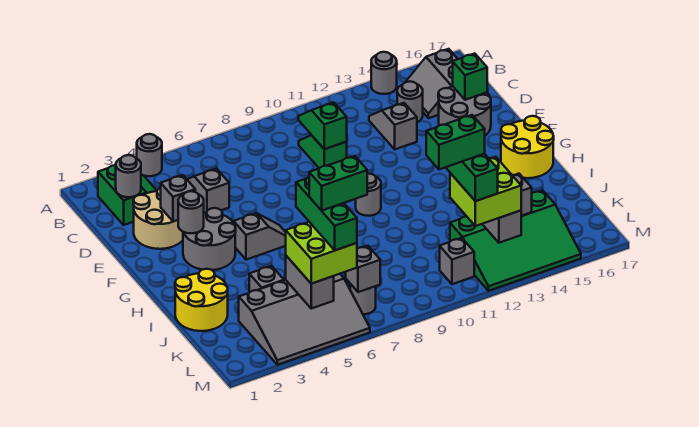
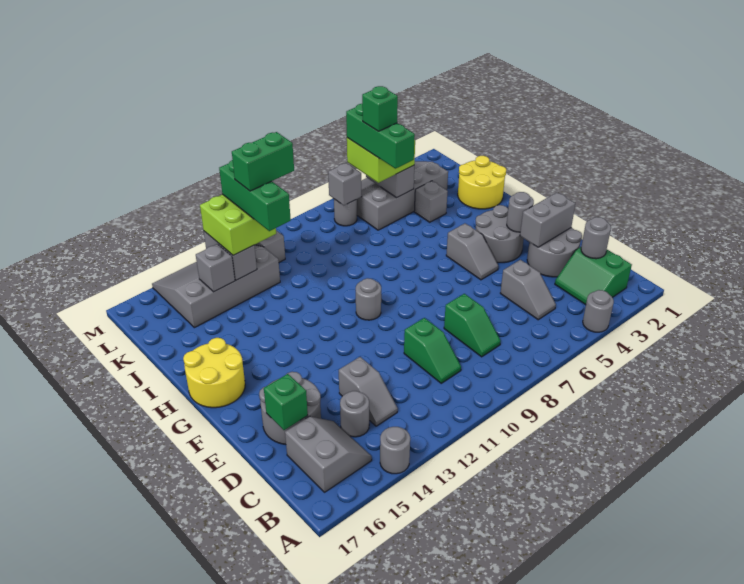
green 1x2 slope [299,102,347,149] -> green 1x2 slope moved to [444,294,501,357]
tan 2x2 round brick [133,188,183,249] -> grey 2x2 round brick [527,228,582,277]
grey 1x1 brick [161,175,195,222] -> grey 1x2 brick [520,193,575,247]
grey 1x2 slope [234,213,286,260] -> grey 1x2 slope turned to [446,223,498,280]
green 1x2 brick [309,156,367,211] -> green 1x1 brick [362,86,398,131]
green 3x4 slope [450,190,581,291] -> grey 3x4 slope [152,245,280,328]

